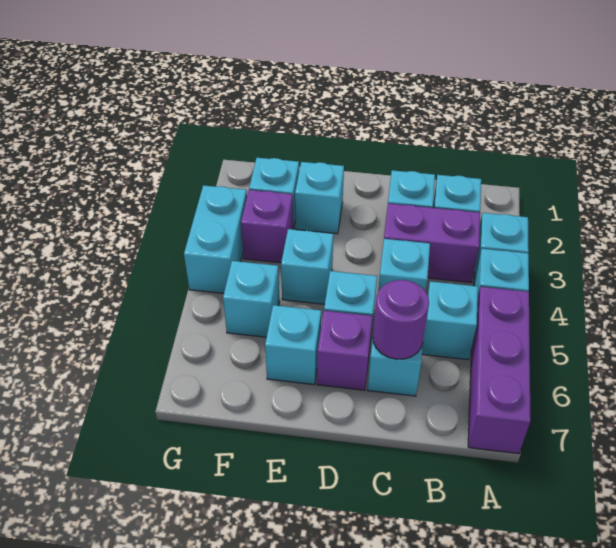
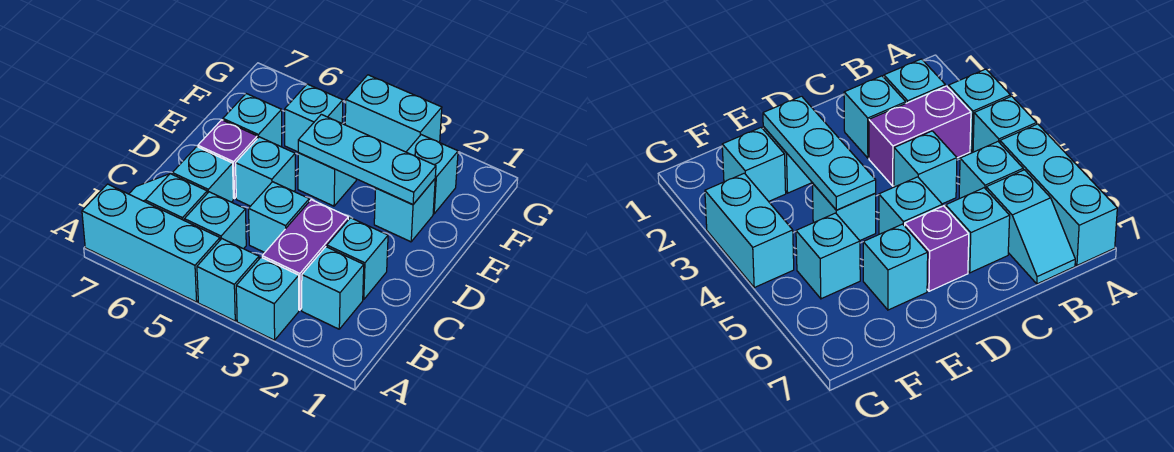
purple 1x3 brick [468,287,530,454] -> cyan 1x3 brick [82,184,220,302]
none -> cyan 1x2 slope [129,174,207,220]
purple 1x1 round brick [373,280,429,359] -> none
none -> cyan 1x3 plate [298,114,436,205]
purple 1x1 brick [241,190,293,263] -> none

